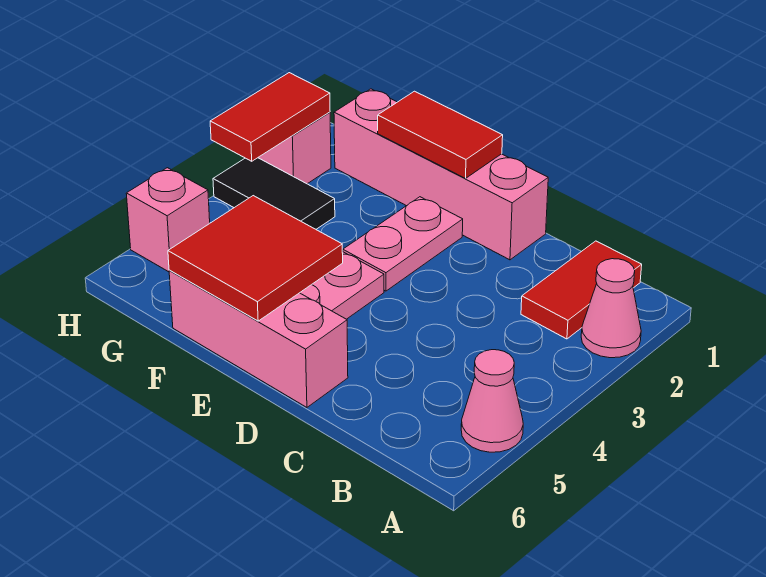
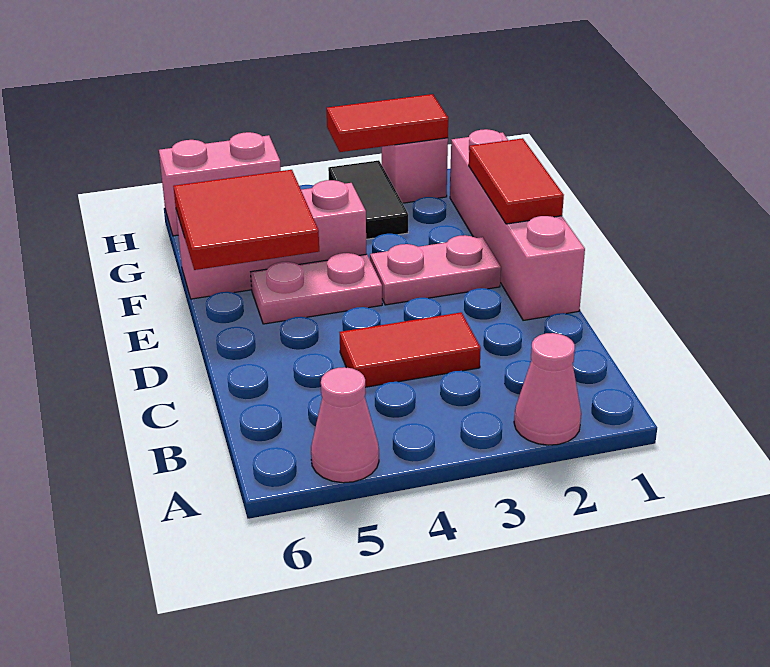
red 1x2 tile [521,241,642,339] -> red 1x2 tile moved to [340,312,481,387]
pink 1x3 brick [169,271,348,407] -> pink 1x3 brick turned to [176,180,366,299]
pink 1x1 brick [126,168,210,272] -> pink 1x2 brick [159,132,281,236]

